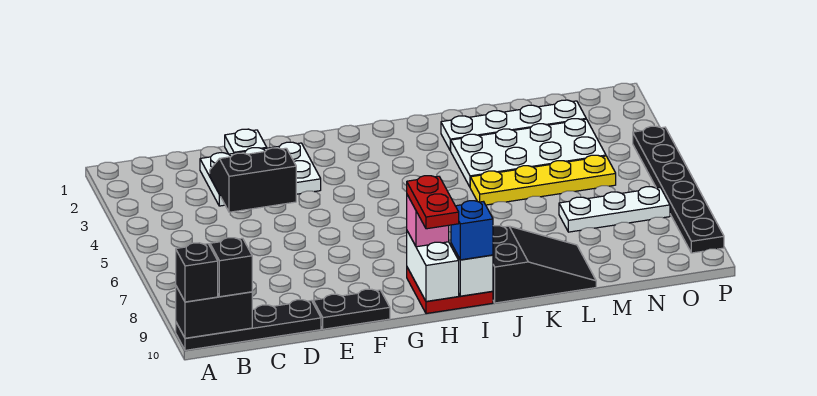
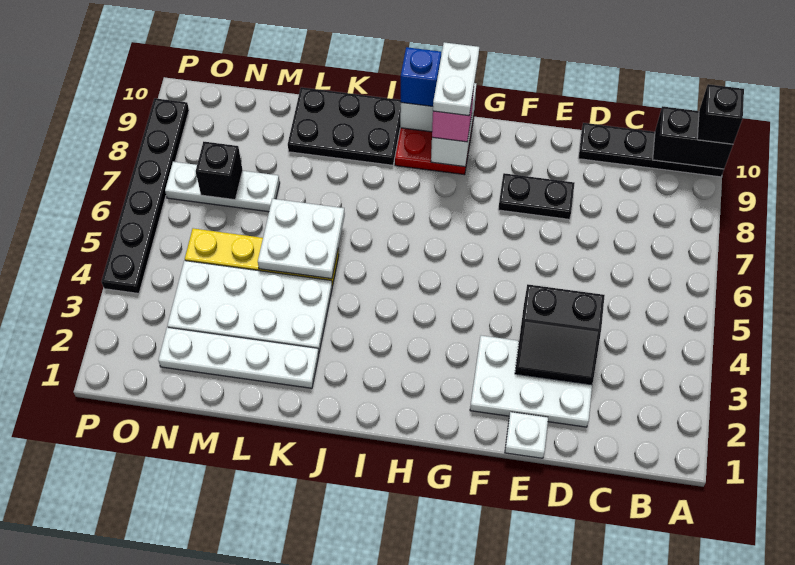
black 1x1 brick [210,238,252,297] -> black 1x1 brick moved to [196,142,243,200]
black 1x2 plate [313,289,390,329] -> black 1x2 plate moved to [498,173,575,219]
red 1x2 plate [407,176,459,229] -> white 1x2 plate [433,42,479,116]
black 2x3 slope [493,226,596,303] -> black 2x3 plate [288,87,401,165]
none -> white 2x2 plate [258,199,345,279]

